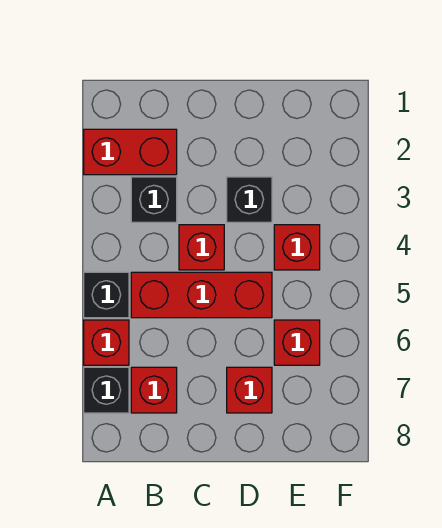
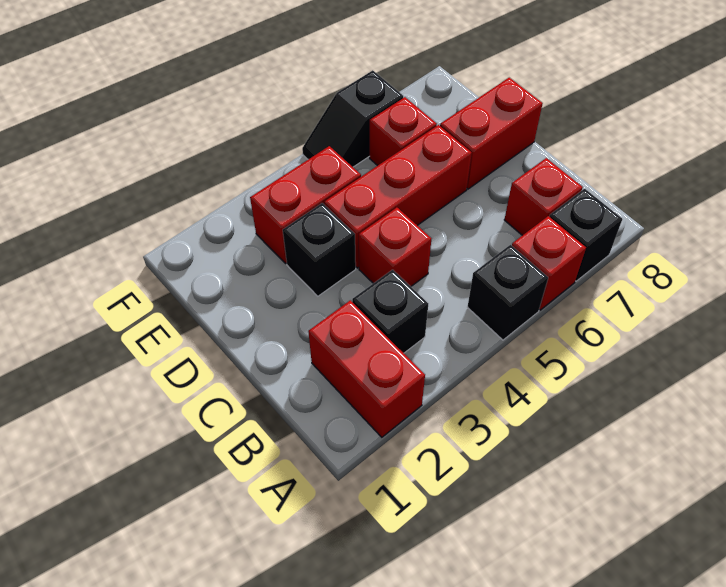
red 1x3 brick [131,272,272,318] -> red 1x3 brick turned to [324,125,472,268]
red 1x1 brick [227,367,272,413] -> red 1x2 brick [440,78,543,189]
red 1x1 brick [274,225,320,270] -> red 1x2 brick [250,146,361,263]
none -> black 1x2 slope [302,70,403,167]

